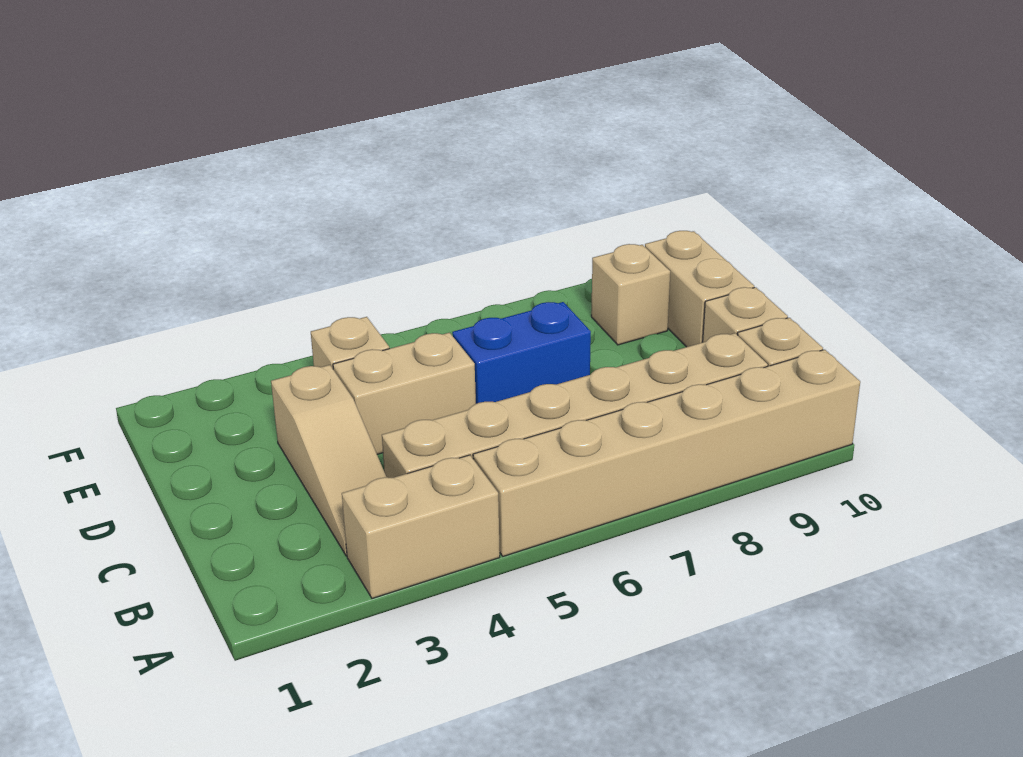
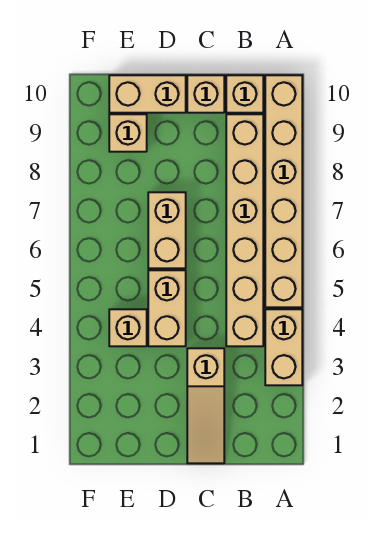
tan 1x3 slope [271,365,386,556] -> tan 1x3 slope turned to [187,348,224,463]
blue 1x2 brick [452,302,591,404] -> tan 1x2 brick [148,192,186,268]

